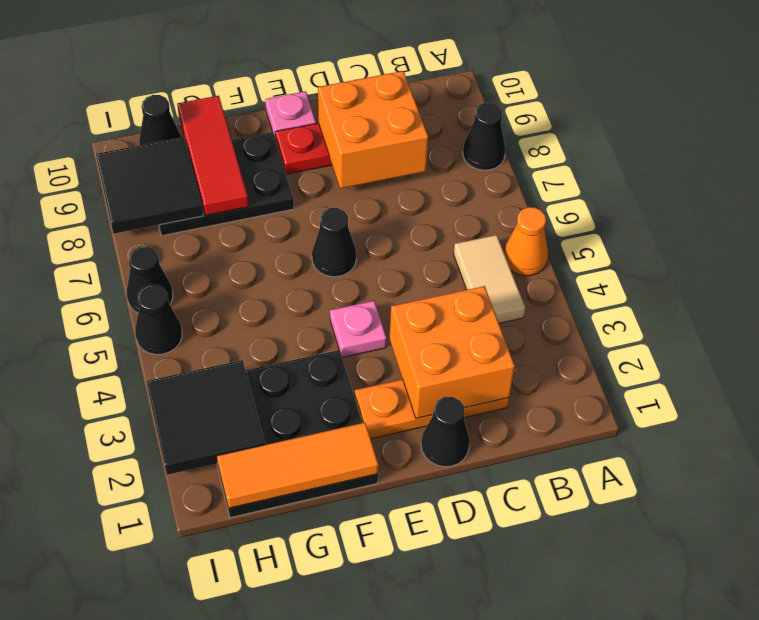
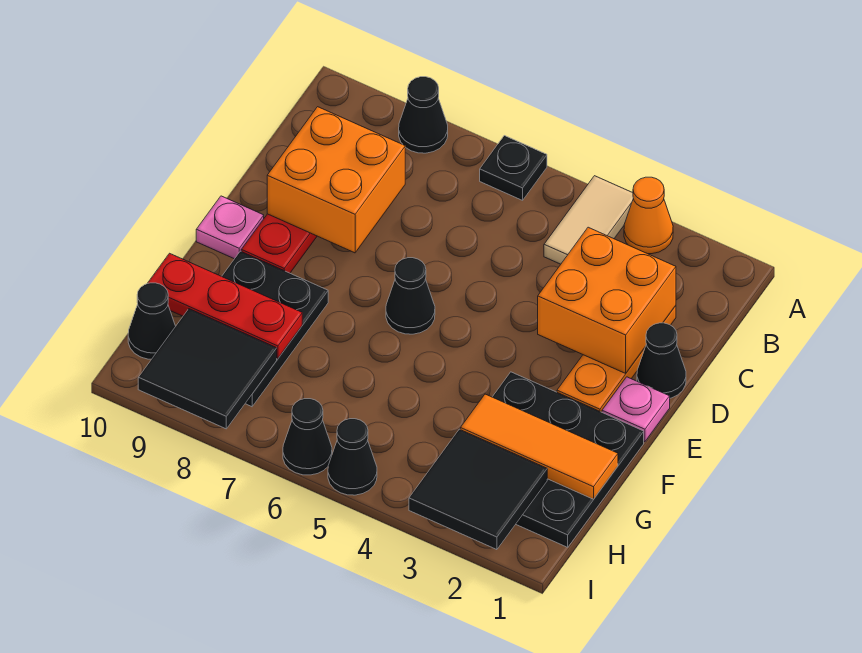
orange 1x1 cone [504,207,548,276] -> orange 1x1 cone moved to [624,177,673,254]
none -> black 1x1 plate [480,136,547,200]
tan 1x2 tile [454,235,525,323] -> tan 1x2 tile turned to [544,176,633,264]
pink 1x1 plate [330,301,387,357] -> pink 1x1 plate moved to [602,377,670,442]
orange 1x3 tile [217,423,378,508] -> orange 1x3 tile turned to [460,394,618,499]
red 1x3 tile [177,96,248,215] -> red 1x3 plate [147,253,302,358]

